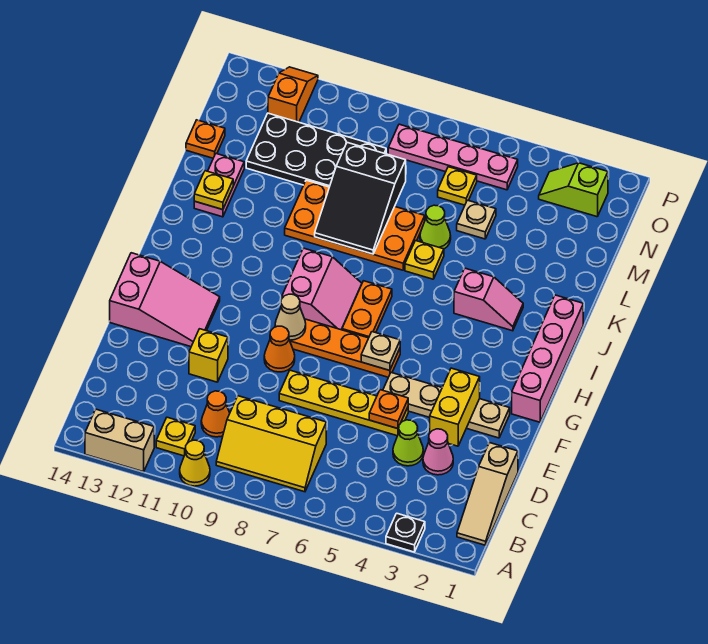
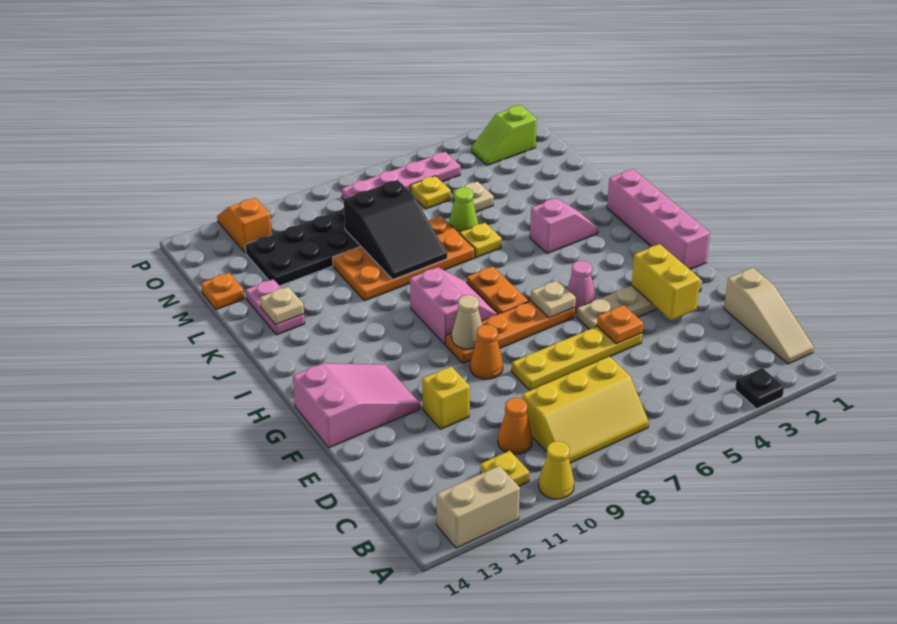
pink 1x1 cone [423,429,453,475] -> pink 1x1 cone moved to [567,261,596,313]
lime 1x1 cone [393,420,423,466] -> none
yellow 1x1 plate [194,171,233,210] -> tan 1x1 plate [260,287,304,325]

